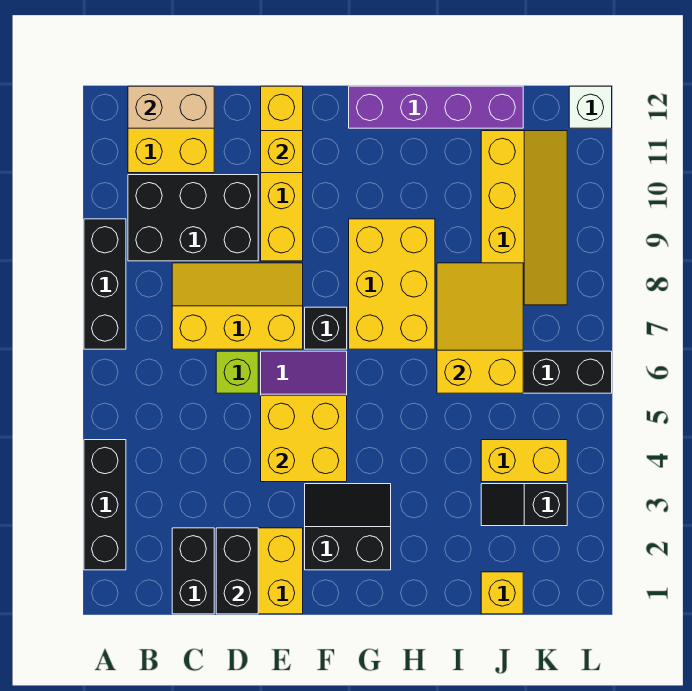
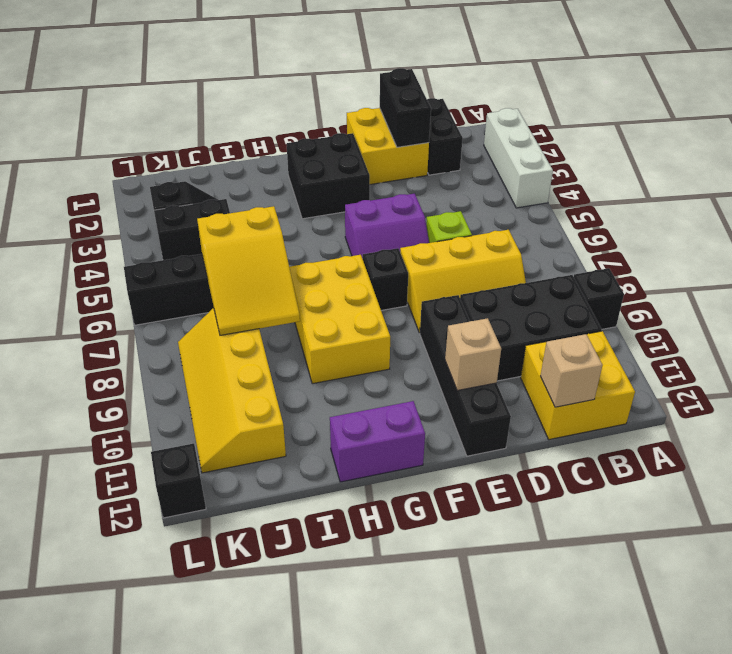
black 1x3 brick [84,440,126,570] -> white 1x3 brick [484,108,553,208]
black 1x3 brick [84,219,126,349] -> black 1x1 brick [574,268,624,329]
tan 1x2 brick [128,86,214,128] -> tan 1x1 brick [540,334,603,407]
yellow 2x2 brick [261,395,347,482] -> none
yellow 1x4 brick [261,86,303,261] -> black 1x4 brick [420,295,511,456]
yellow 1x1 brick [261,131,303,173] -> tan 1x1 brick [445,318,501,390]
black 2x2 slope [305,484,391,570] -> black 2x2 brick [287,133,370,219]
purple 1x4 brick [349,86,523,128] -> purple 1x2 brick [330,401,425,482]
yellow 1x1 brick [481,572,523,614] -> none
yellow 1x2 brick [481,440,567,482] -> black 1x2 brick [154,199,230,260]
white 1x1 brick [569,86,612,128] -> black 1x1 brick [151,443,206,518]

